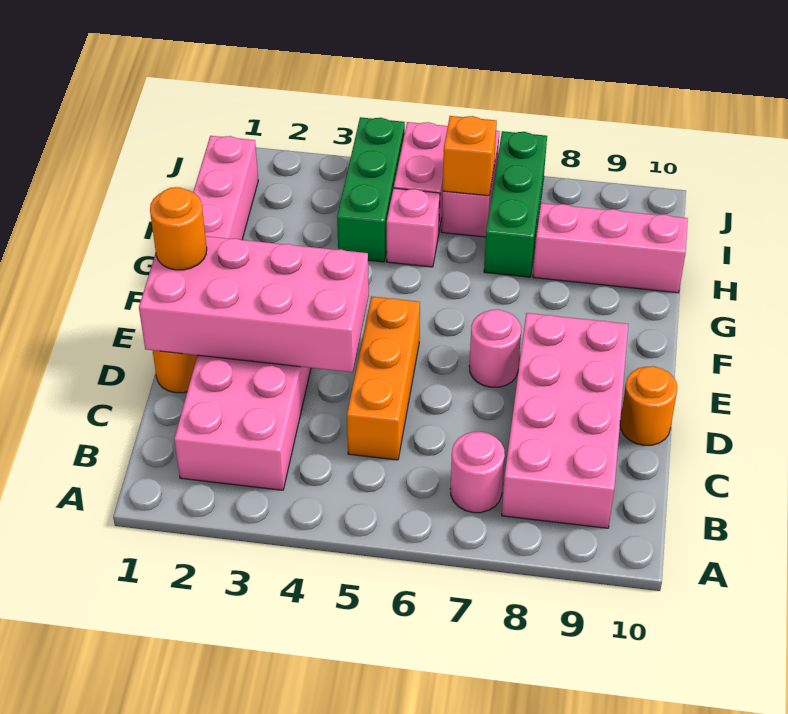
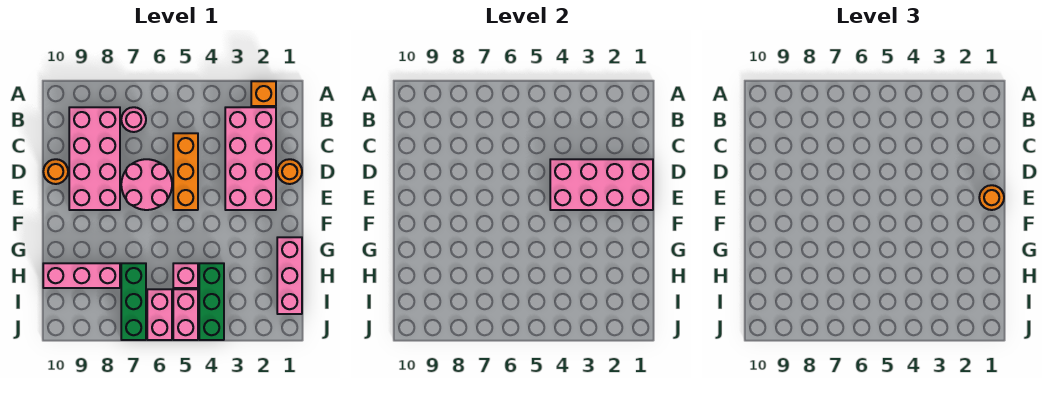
pink 1x1 round brick [469,309,521,387] -> pink 2x2 round brick [121,159,172,210]
orange 1x1 brick [443,116,497,196] -> orange 1x1 brick moved to [251,81,276,106]

